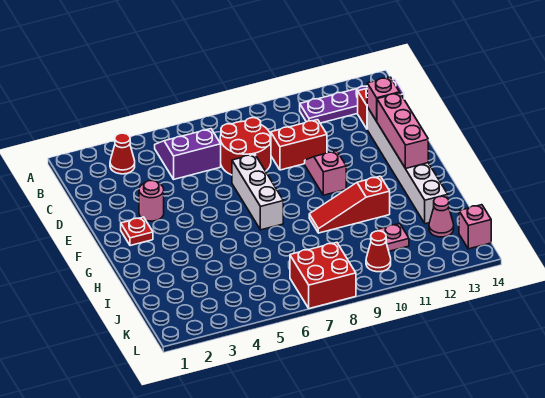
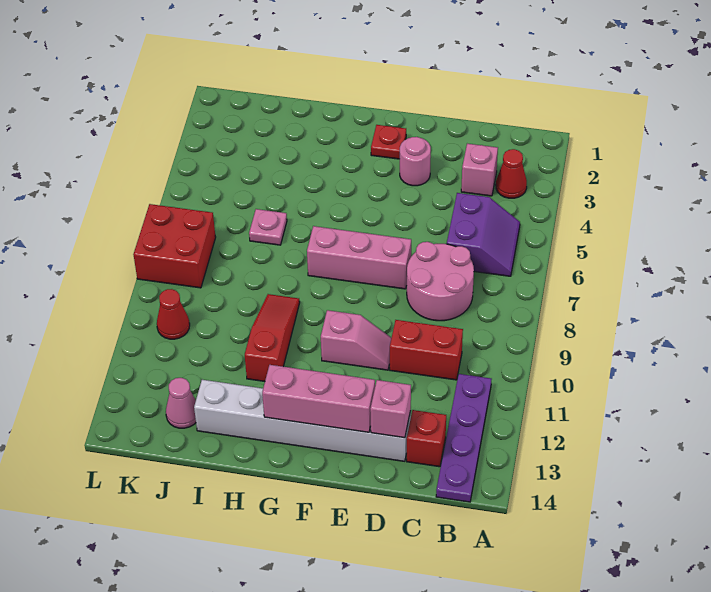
red 2x2 round brick [220,118,271,175] -> pink 2x2 round brick [407,242,474,321]
red 1x2 brick [271,120,327,170] -> red 1x2 brick turned to [390,320,463,380]
white 1x3 brick [232,154,283,230] -> pink 1x3 brick [307,226,411,289]
pink 1x1 plate [377,224,409,251] -> pink 1x1 plate moved to [249,209,287,245]
pink 1x1 brick [459,205,491,249] -> pink 1x1 brick moved to [461,144,498,196]

